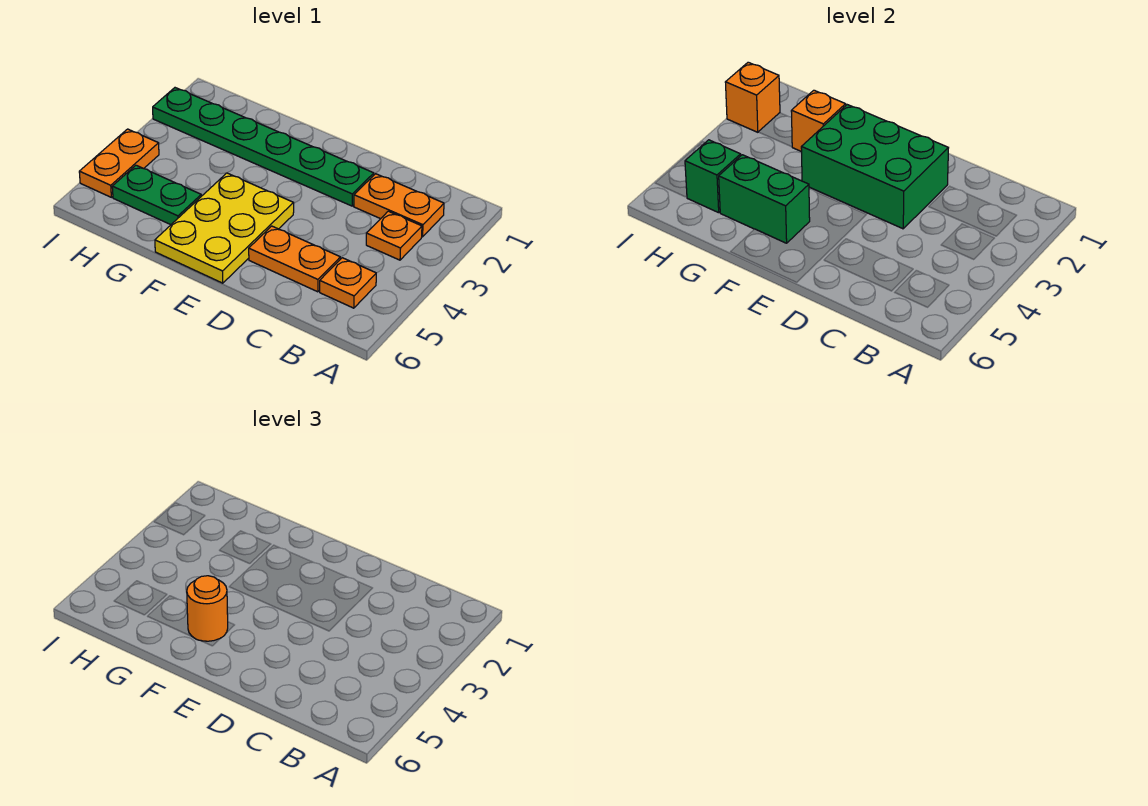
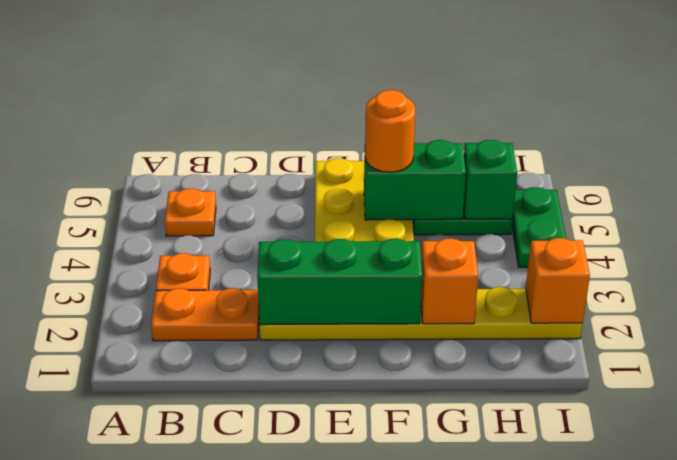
orange 1x2 plate [249,226,340,292] -> none
green 1x6 plate [153,88,374,206] -> yellow 1x6 plate [260,287,583,340]
green 2x3 brick [801,105,948,229] -> green 1x3 brick [257,239,422,325]
orange 1x2 plate [79,129,159,197] -> green 1x2 plate [512,187,566,267]

